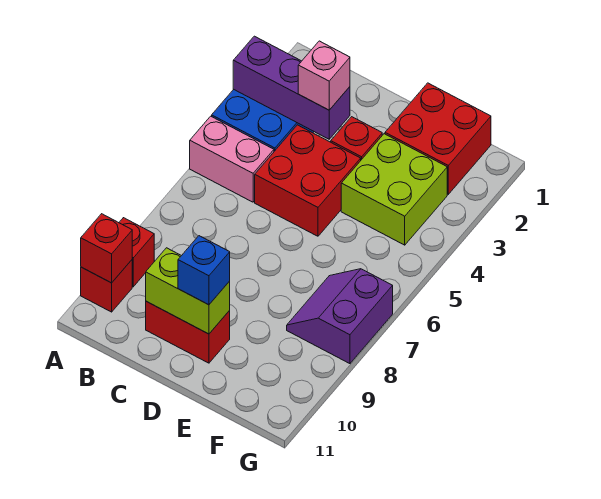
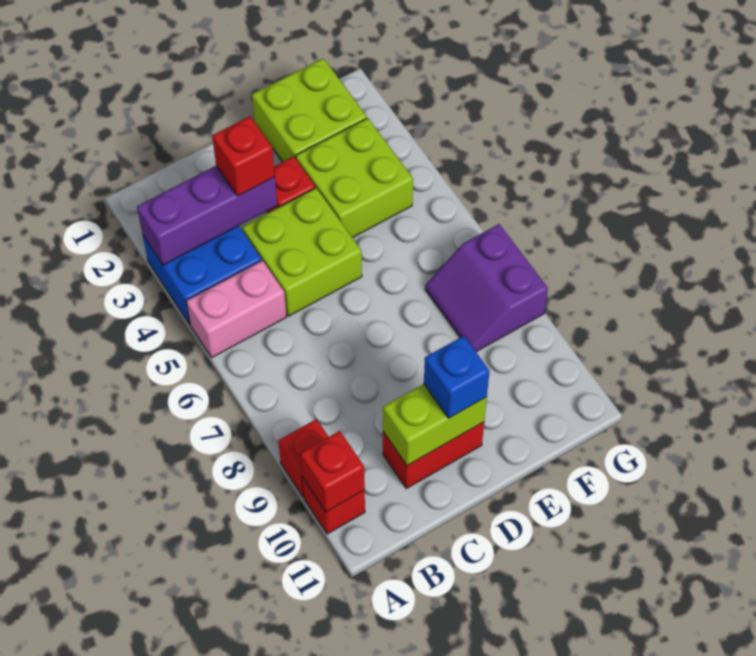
pink 1x1 brick [298,41,350,110] -> red 1x1 brick [212,116,275,196]
red 2x2 brick [255,125,361,236] -> lime 2x2 brick [242,188,362,316]
red 2x2 brick [385,83,491,194] -> lime 2x2 brick [252,58,367,162]

